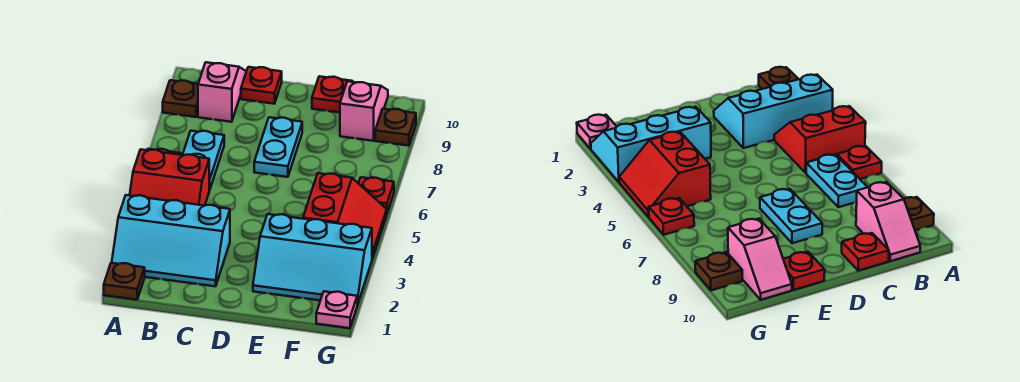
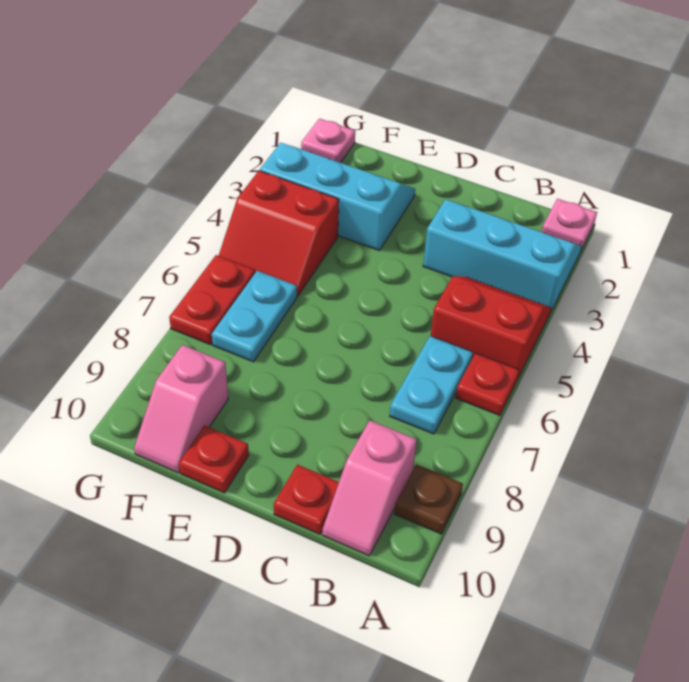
brown 1x1 plate [104,263,145,300] -> pink 1x1 plate [542,199,597,250]
cyan 1x2 plate [254,117,302,177] -> cyan 1x2 plate moved to [212,271,297,362]
red 2x2 slope [303,173,387,259] -> red 2x2 slope turned to [219,171,339,296]
red 1x1 plate [358,177,394,213] -> red 1x2 plate [169,255,255,345]
brown 1x1 plate [375,109,416,146] -> none

